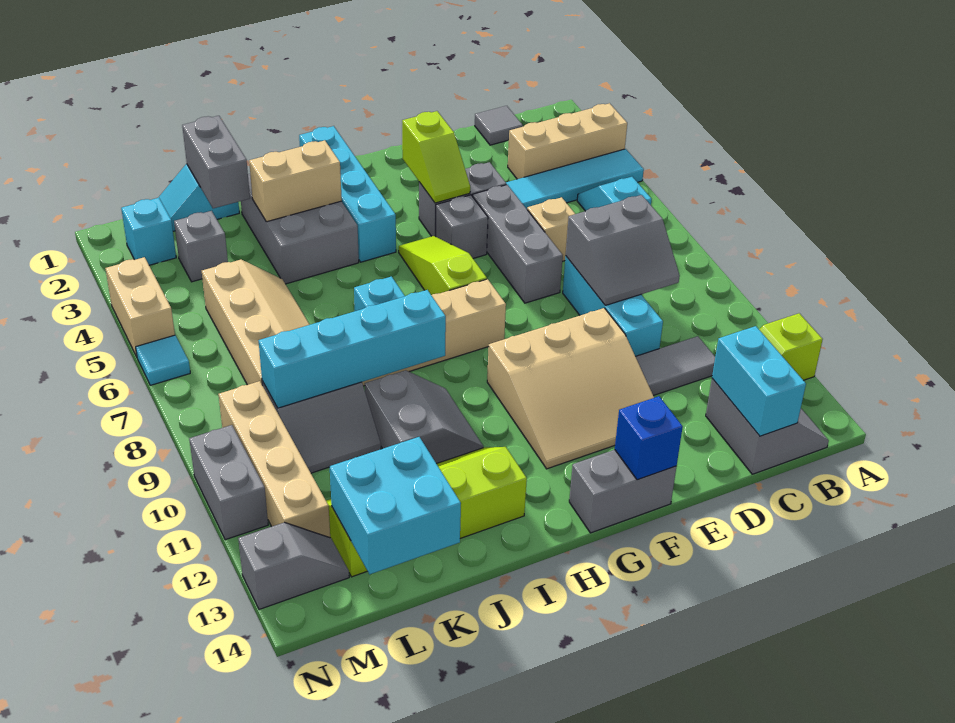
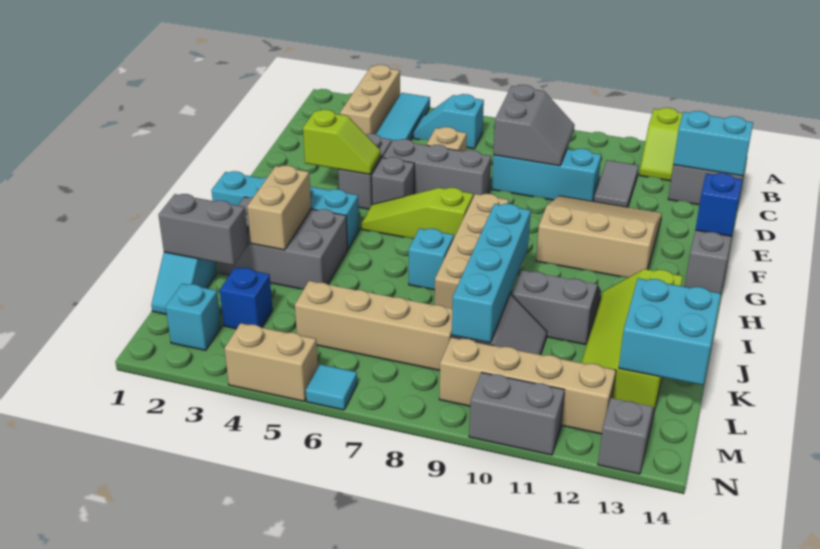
grey 1x1 tile [475,106,523,145] -> none
tan 3x3 slope [487,308,654,469] -> tan 3x3 slope turned to [536,196,662,278]
grey 1x1 brick [174,211,228,282] -> blue 1x1 brick [220,268,273,329]

